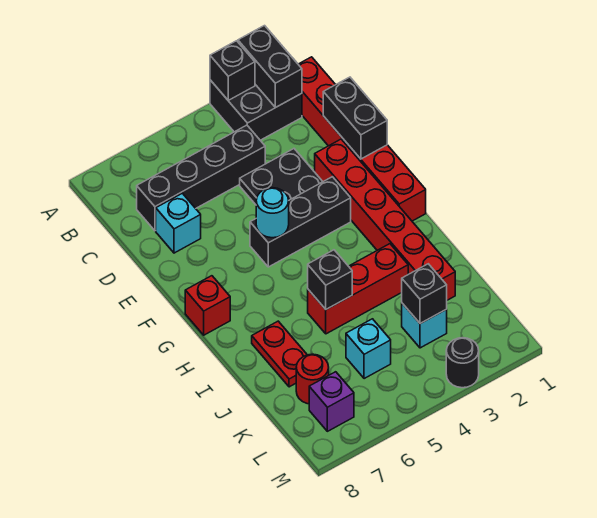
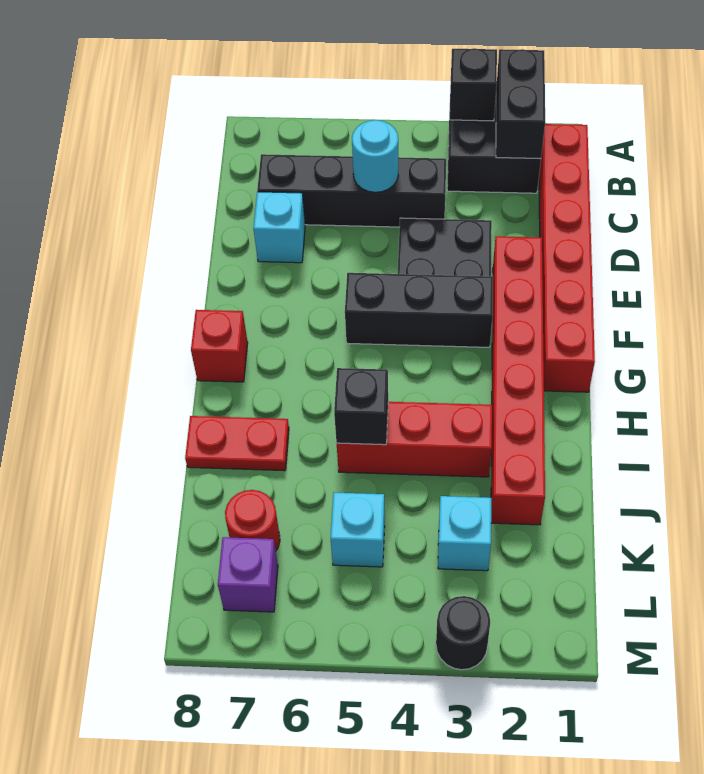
black 1x2 brick [323,77,387,159] -> none
cyan 1x1 round brick [256,188,289,238] -> cyan 1x1 round brick moved to [352,120,398,192]
red 1x2 plate [252,321,307,387] -> red 1x2 plate turned to [185,416,289,471]
black 1x1 brick [402,264,447,323] -> none

